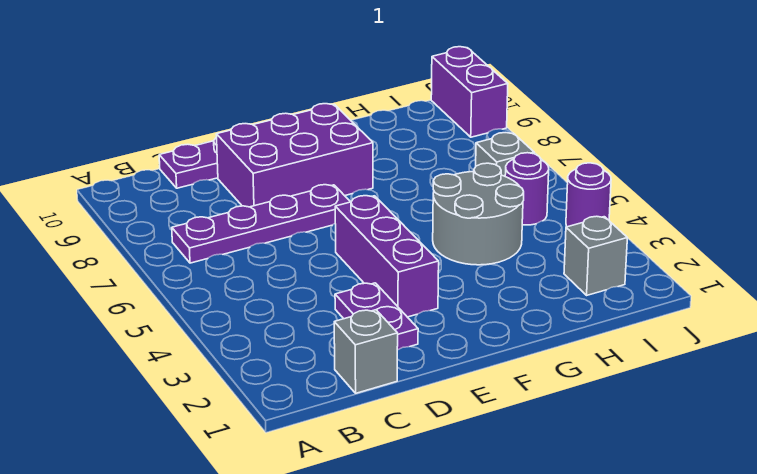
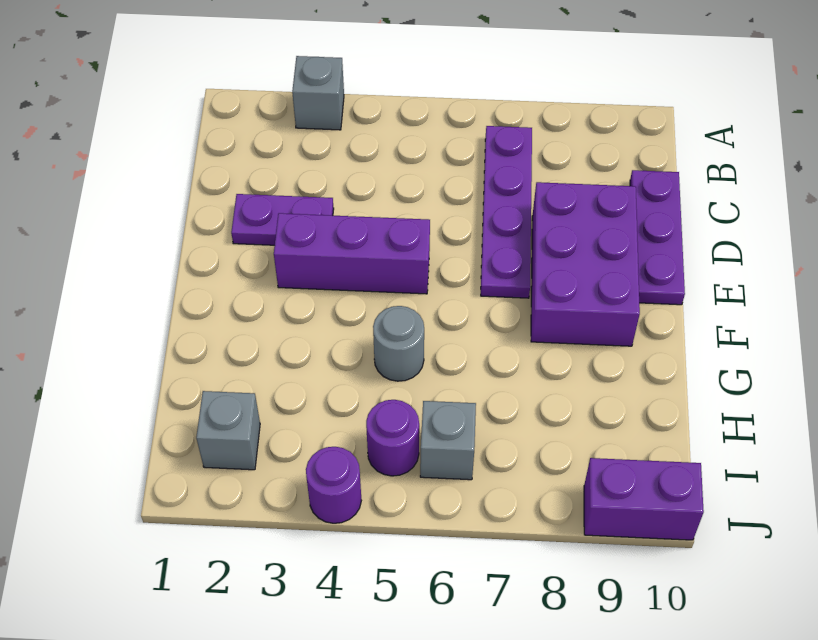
grey 1x1 brick [334,310,398,393] -> grey 1x1 brick moved to [292,56,344,130]
grey 2x2 round brick [433,163,524,265] -> grey 1x1 round brick [373,306,424,381]

